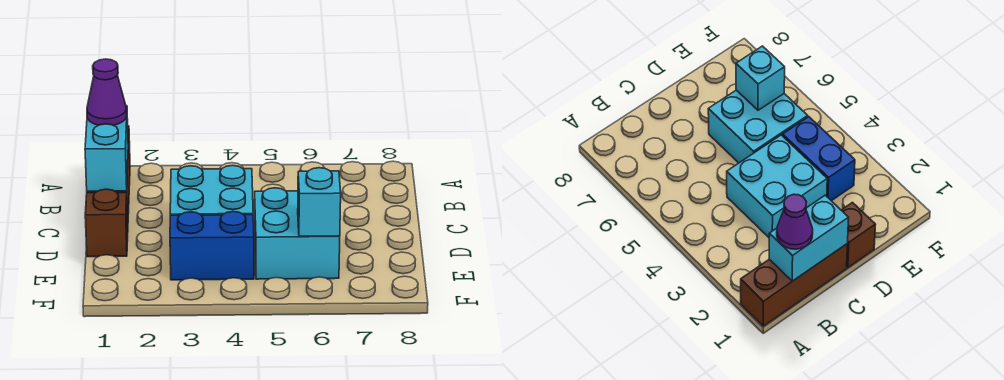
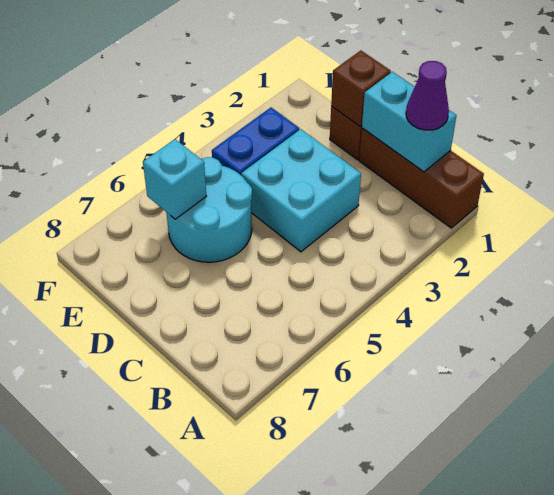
none -> brown 1x1 brick [331,51,391,126]
cyan 2x2 brick [255,188,340,279] -> cyan 2x2 round brick [166,157,252,262]

